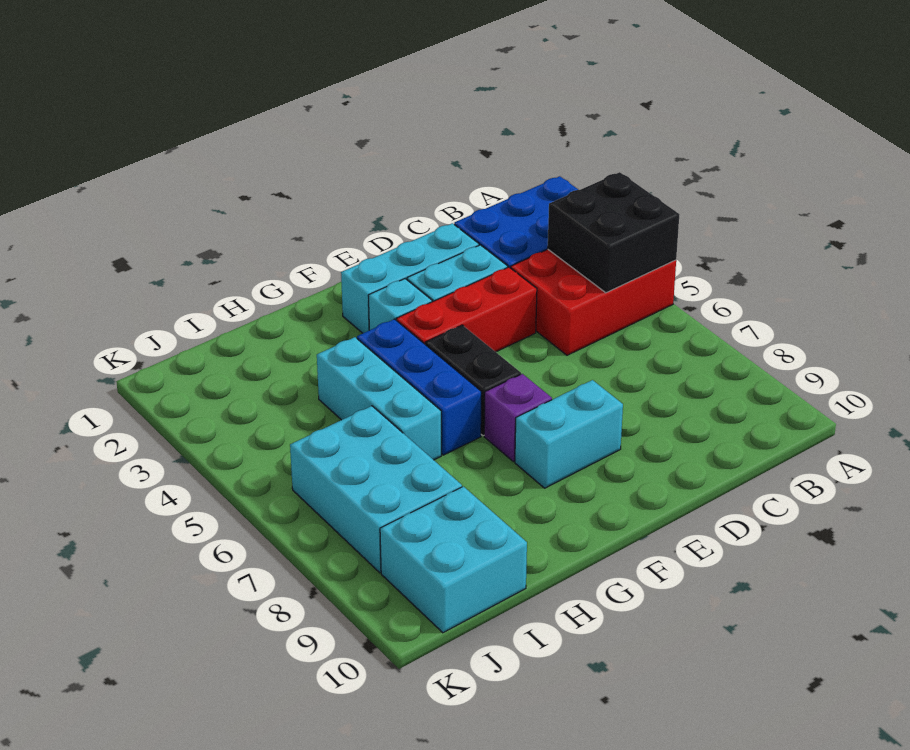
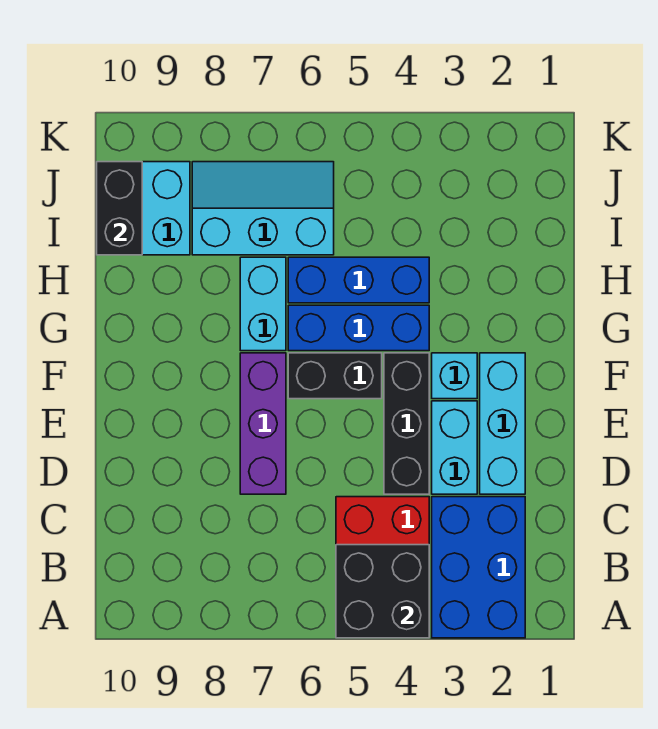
red 1x3 brick [396,267,537,352] -> black 1x3 brick [384,353,429,494]
cyan 1x2 brick [515,380,623,488] -> cyan 1x2 brick moved to [240,257,286,351]
purple 1x1 brick [484,374,552,462] -> purple 1x3 brick [240,353,286,494]
cyan 1x3 brick [317,337,441,460] -> blue 1x3 brick [288,257,429,303]
cyan 2x3 brick [290,406,462,573] -> cyan 2x3 slope [192,162,334,255]
none -> black 1x2 brick [97,162,142,255]

